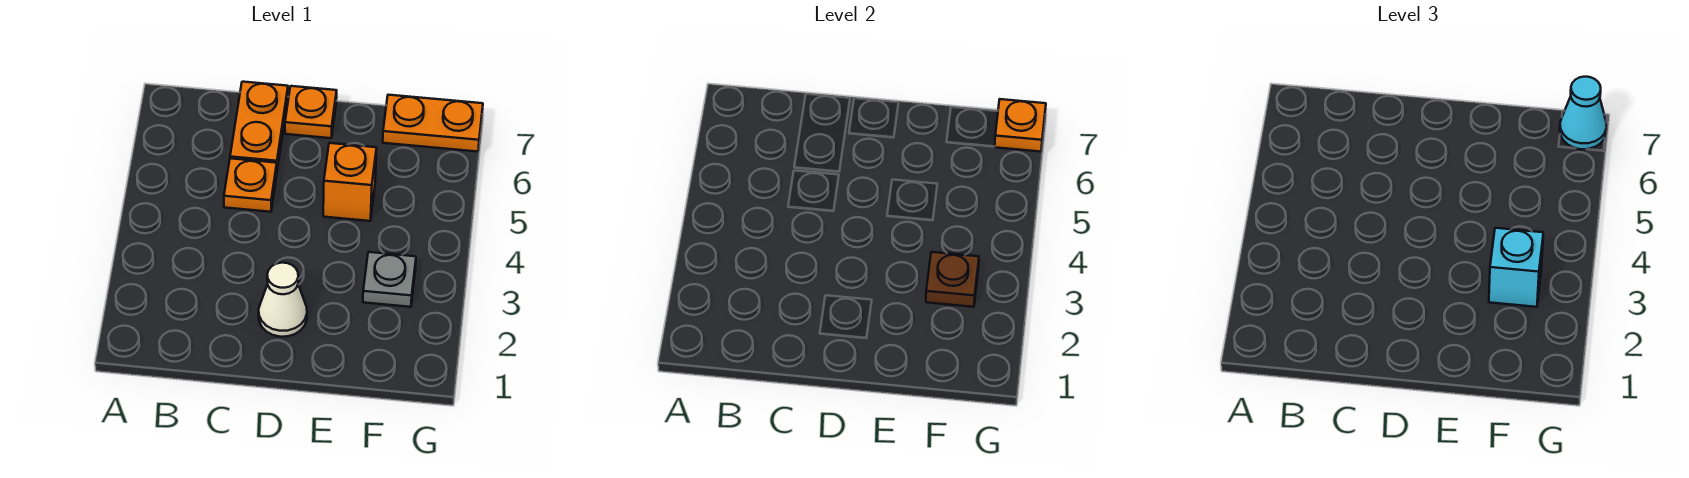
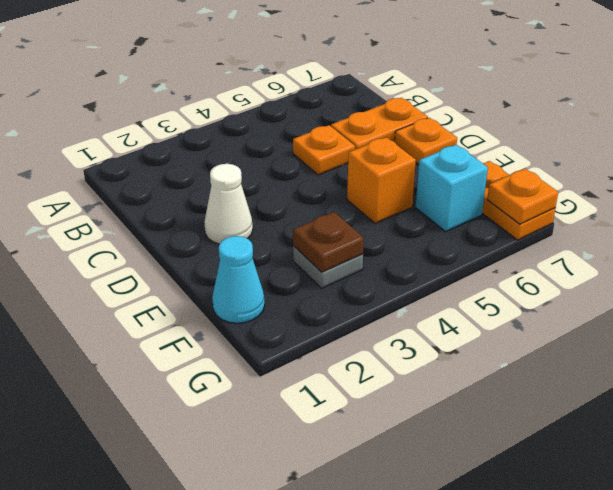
cyan 1x1 brick [1489,228,1543,307] -> cyan 1x1 brick moved to [416,145,488,232]
cyan 1x1 cone [1560,77,1607,149] -> cyan 1x1 cone moved to [212,236,265,323]

